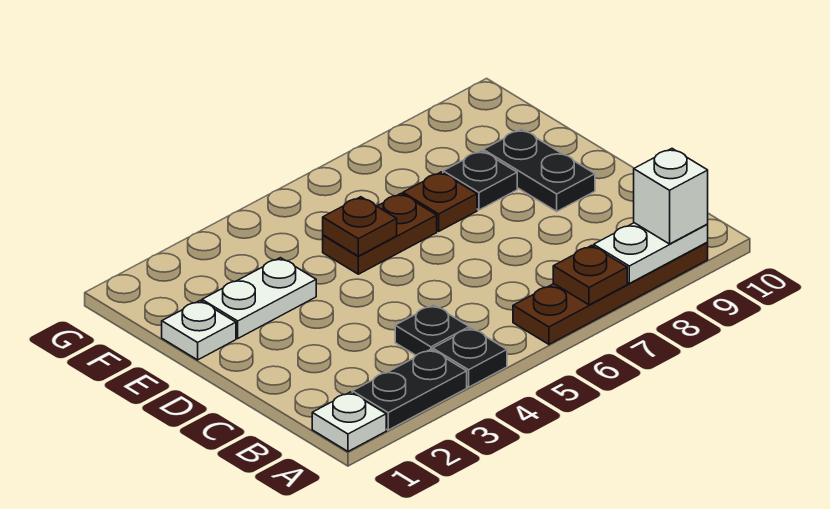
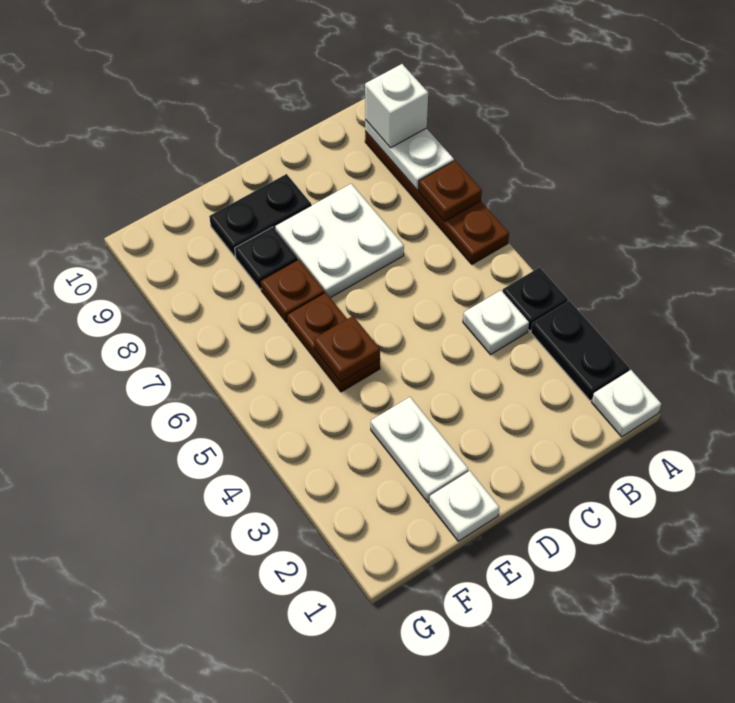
black 1x1 plate [395,305,469,355] -> white 1x1 plate [463,290,529,355]
none -> white 2x2 plate [275,184,404,298]

